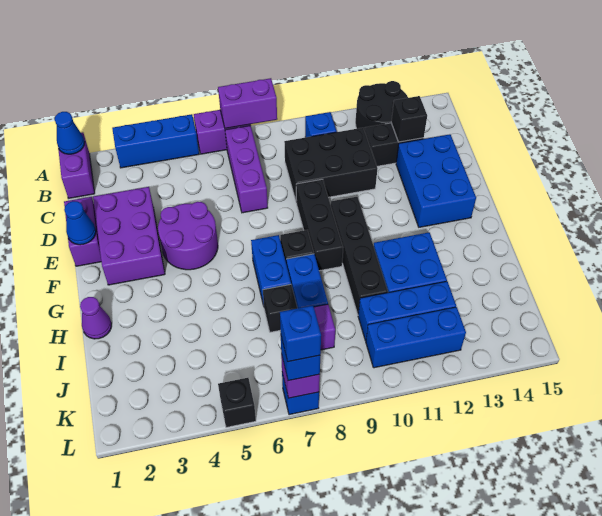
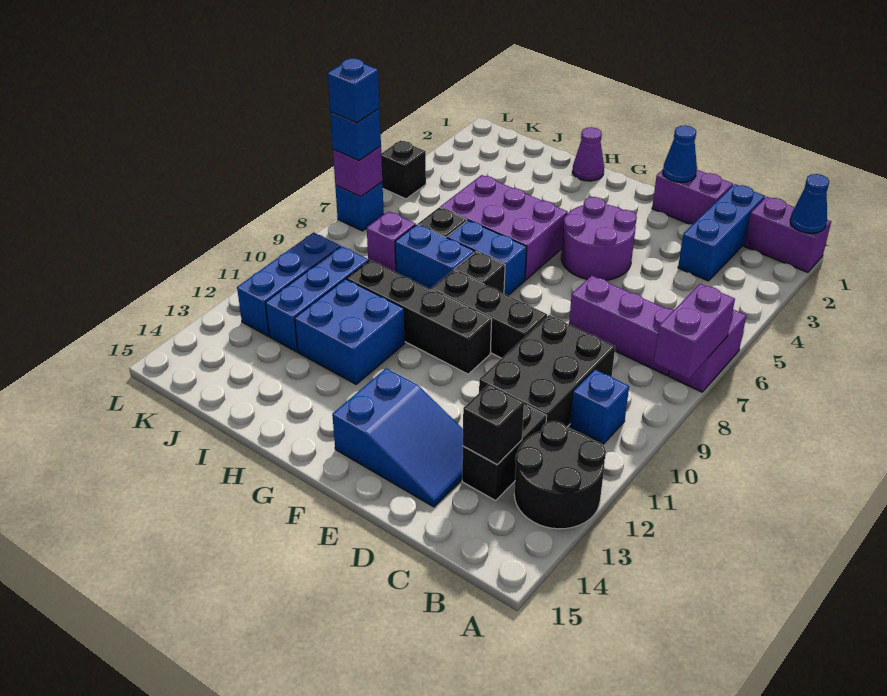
blue 1x3 brick [112,114,199,168] -> blue 1x3 brick moved to [678,184,765,281]
purple 2x3 brick [93,187,165,285] -> purple 2x3 brick moved to [440,175,568,280]
blue 2x3 brick [396,134,476,227] -> blue 2x3 slope [332,368,463,507]

